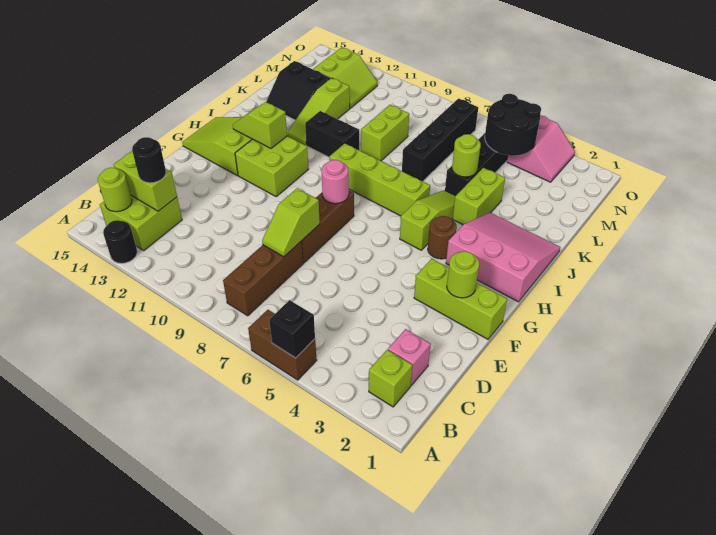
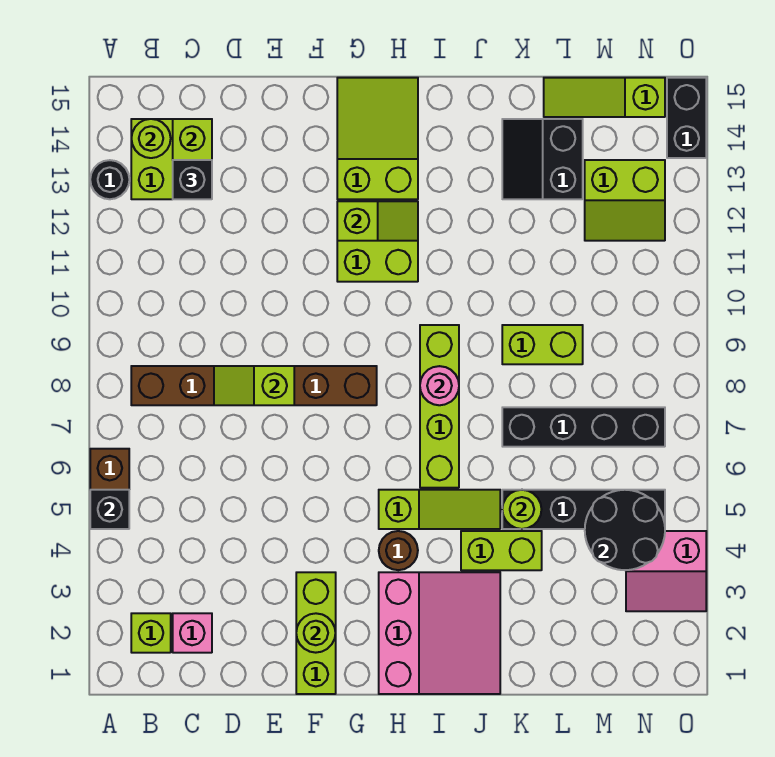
black 1x1 round brick [132,137,166,183] -> black 1x1 brick [173,160,212,199]
pink 1x1 round brick [321,160,349,204] -> pink 1x1 round brick moved to [420,366,459,405]
lime 1x2 slope [233,102,287,148] -> lime 1x2 slope turned to [337,201,418,241]
black 1x2 brick [305,111,359,157] -> black 1x2 brick moved to [667,78,706,158]
lime 1x3 slope [287,78,350,145] -> lime 1x3 slope moved to [544,78,665,117]

